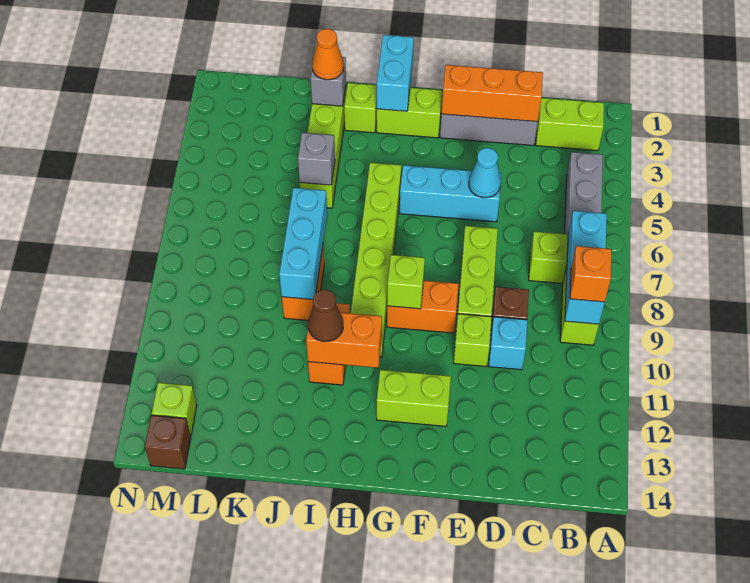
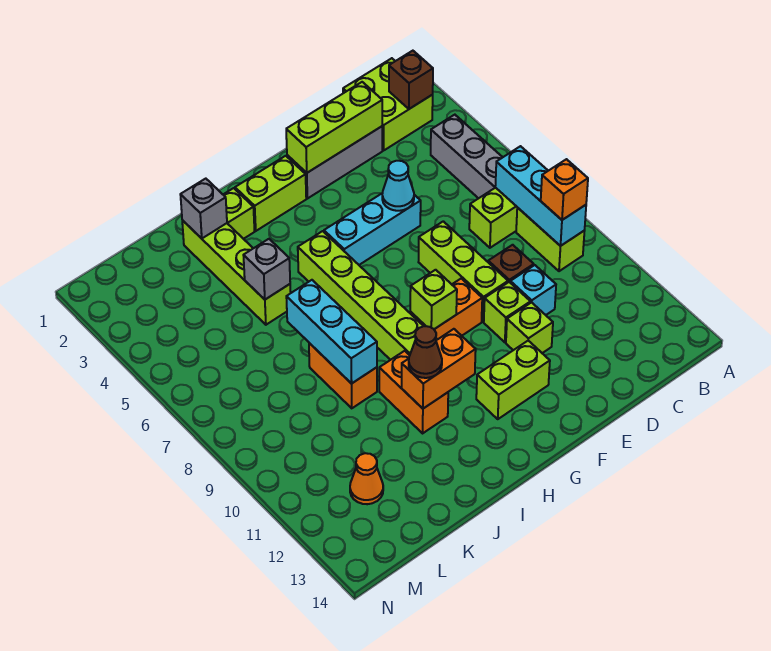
lime 1x2 brick [536,98,604,151] -> lime 2x2 brick [343,58,433,150]
orange 1x3 brick [442,65,543,122] -> lime 1x3 brick [286,82,382,173]
cyan 1x2 brick [377,35,414,111] -> none
orange 1x1 cone [312,29,344,80] -> orange 1x1 cone moved to [350,453,383,504]
lime 1x1 brick [151,383,197,436] -> lime 1x1 brick moved to [506,302,553,353]
brown 1x1 brick [145,415,191,469] -> brown 1x1 brick moved to [389,51,433,109]

